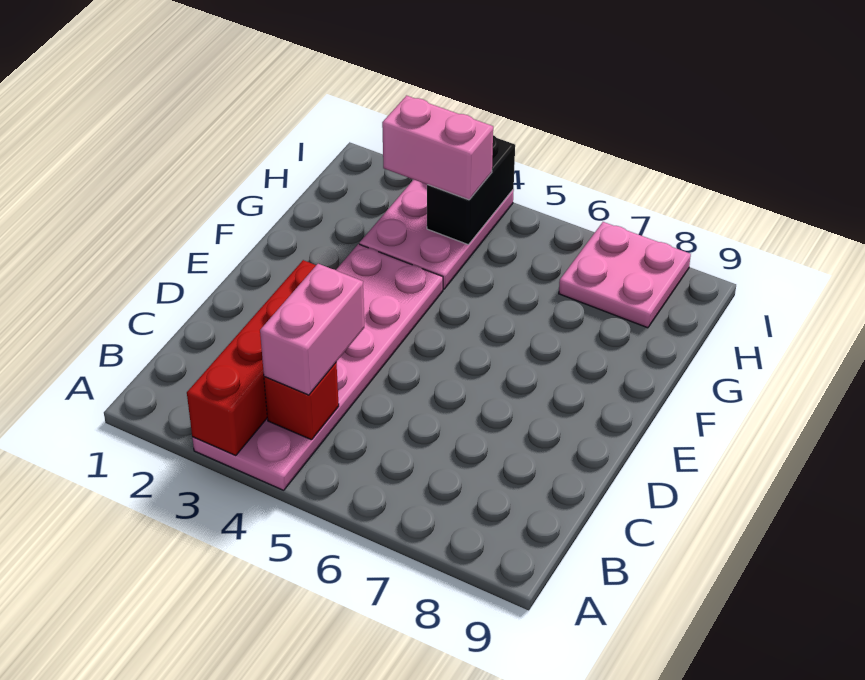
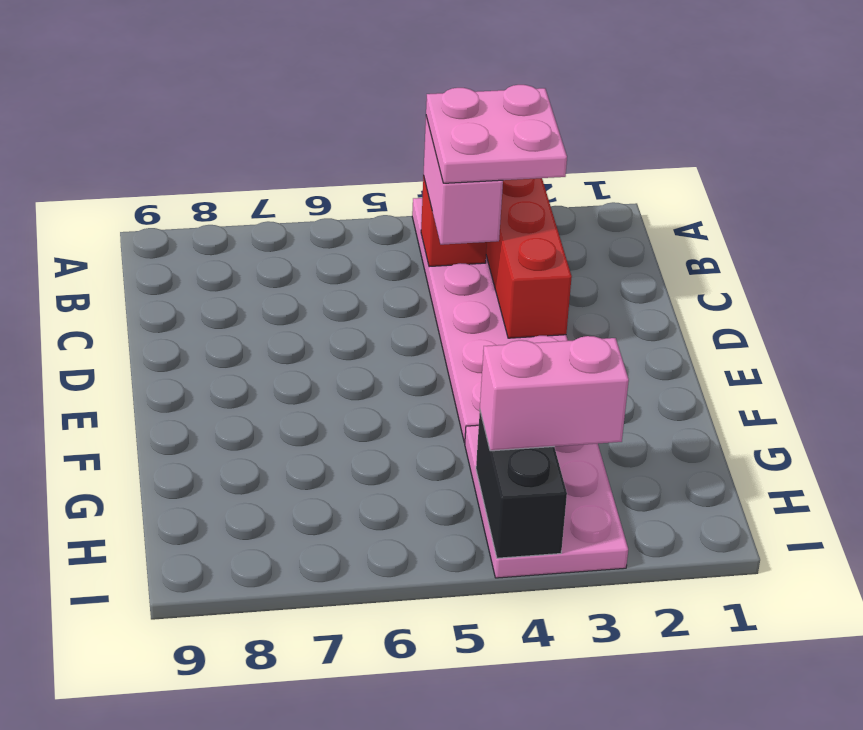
pink 2x2 plate [559,222,691,328] -> pink 2x2 plate moved to [426,85,567,183]

